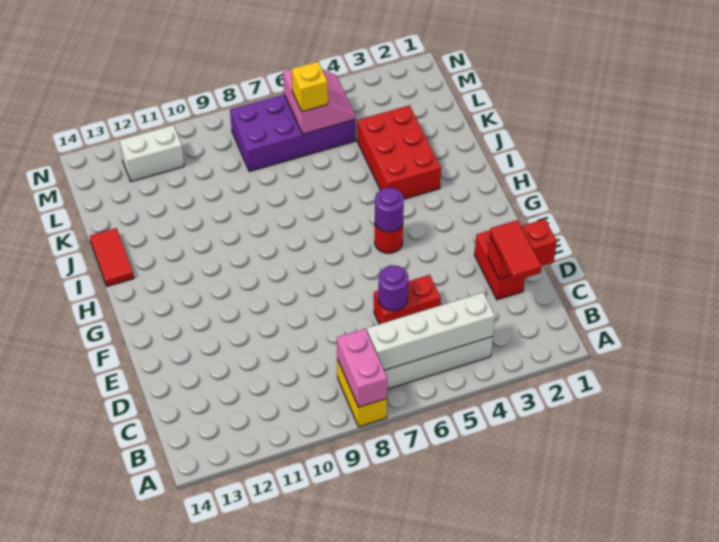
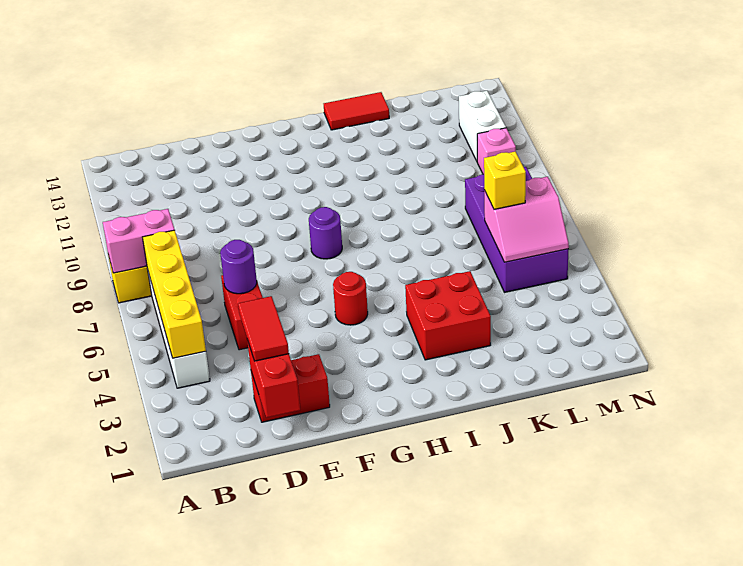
white 1x4 brick [367,292,495,370] -> yellow 1x4 brick [143,230,206,358]
red 1x2 tile [490,220,542,281] -> red 1x2 tile turned to [238,296,289,361]
purple 1x1 round brick [375,188,404,232] -> purple 1x1 round brick moved to [309,207,342,259]
red 2x3 brick [357,105,441,199] -> red 2x2 brick [405,271,491,360]
none -> pink 1x1 brick [477,128,516,174]

